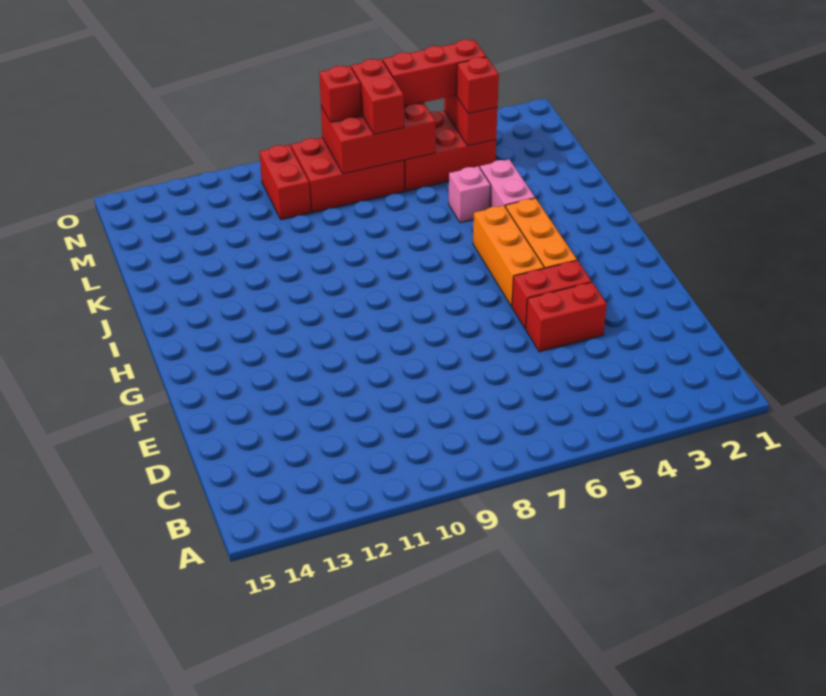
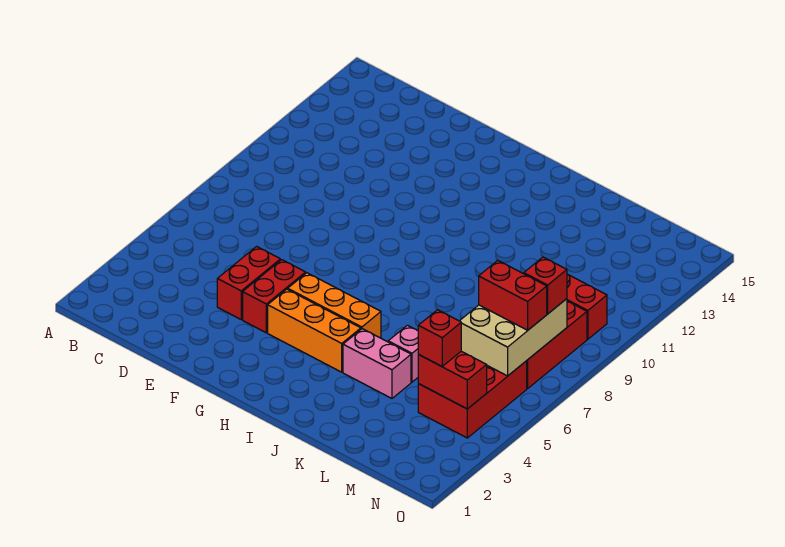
red 2x3 brick [321,102,435,174] -> tan 2x3 brick [460,299,567,376]
red 1x3 brick [383,40,486,106] -> none

